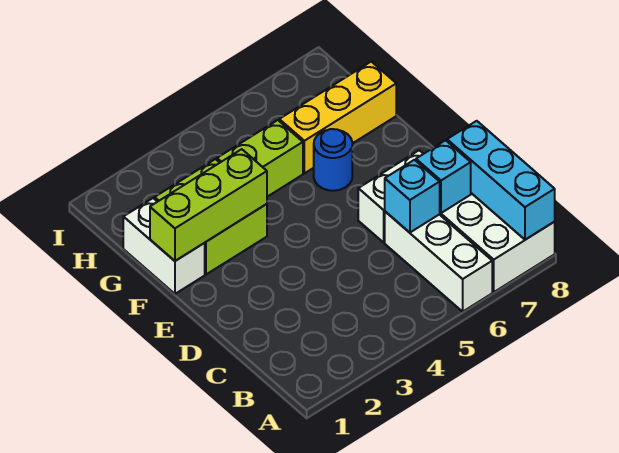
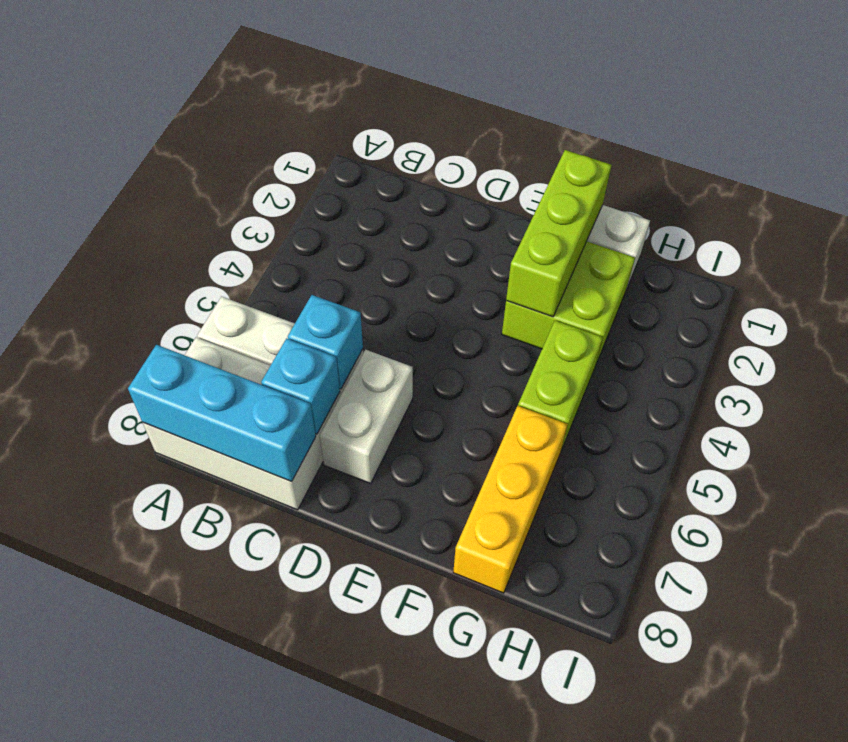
blue 1x1 round brick [314,129,352,191] -> none

